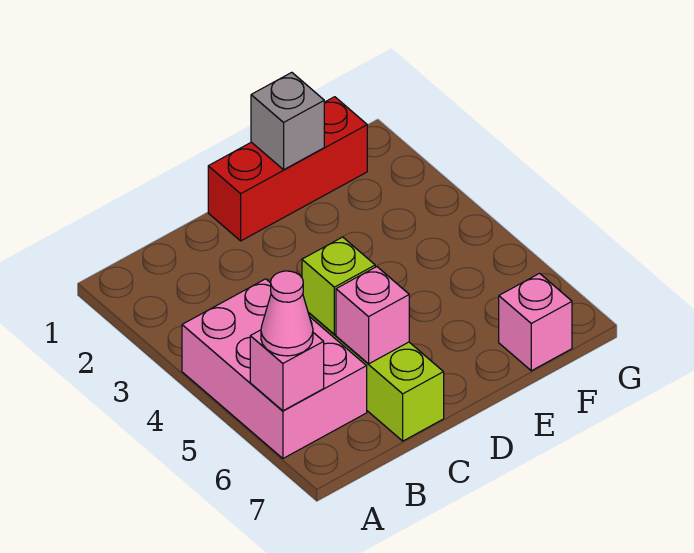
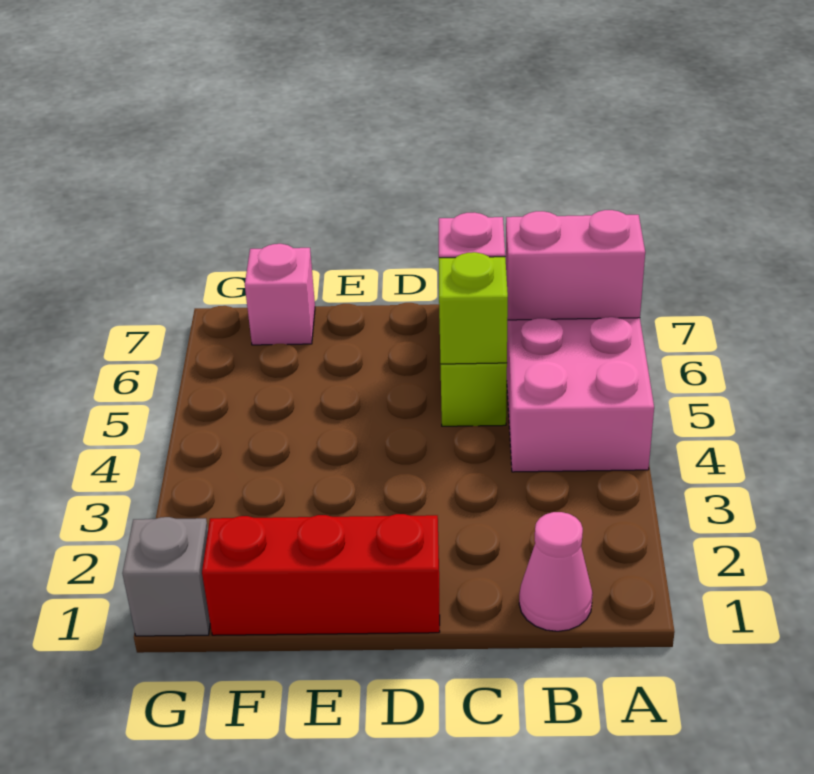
pink 1x1 brick [250,330,324,411] -> pink 1x2 brick [506,210,645,320]
pink 1x1 cone [261,271,313,356] -> pink 1x1 cone moved to [519,512,592,631]
grey 1x1 brick [251,72,324,170] -> grey 1x1 brick moved to [122,517,210,636]

